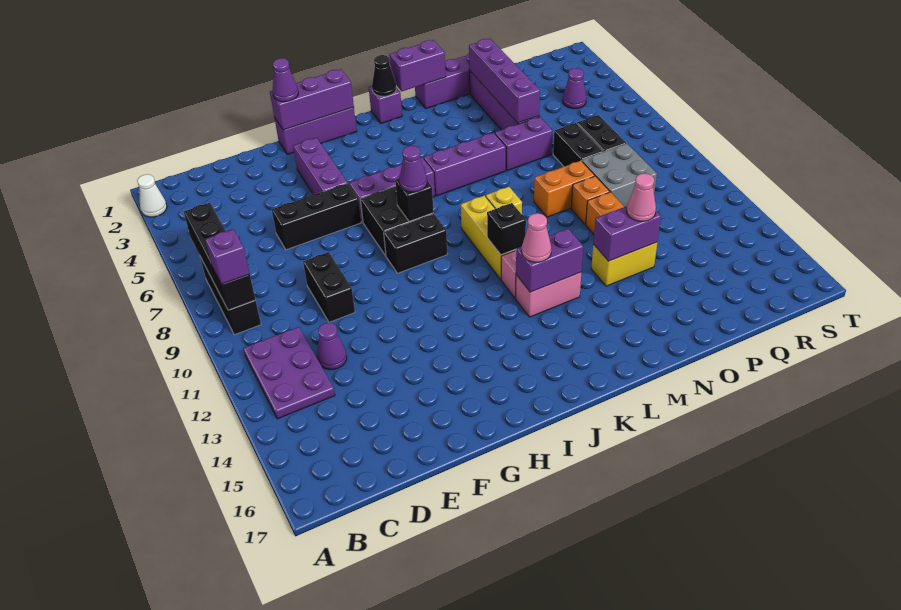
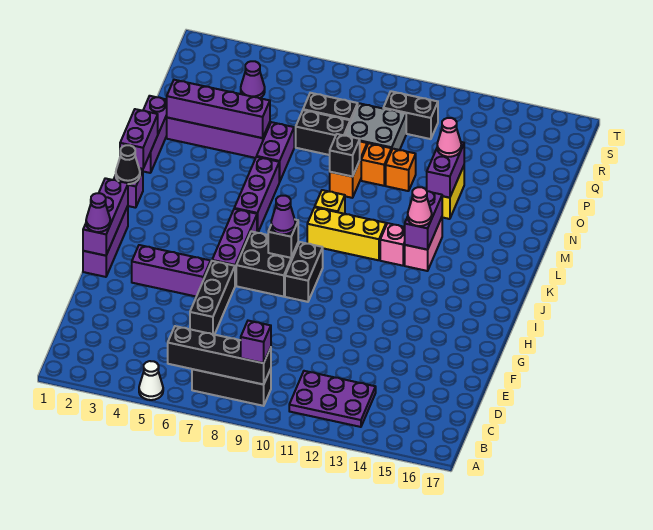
white 1x1 cone [137,174,167,217] -> white 1x1 cone moved to [139,361,163,400]
purple 1x1 cone [317,323,347,370] -> none
black 1x2 brick [303,252,355,322] -> black 1x2 brick moved to [383,91,438,139]
black 1x1 brick [487,203,526,255] -> black 1x1 brick moved to [330,134,360,177]

